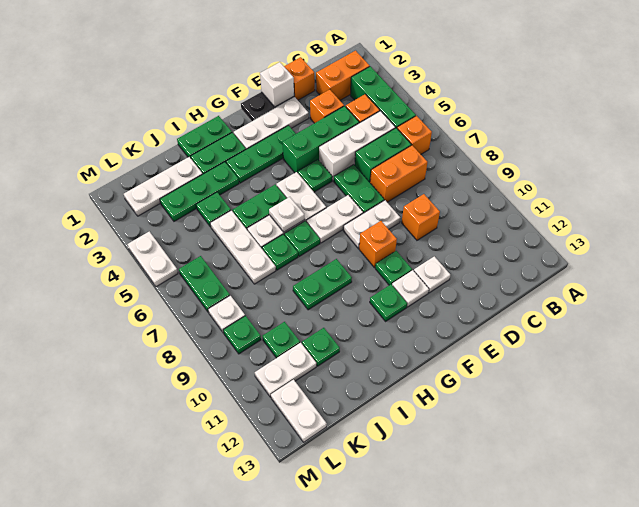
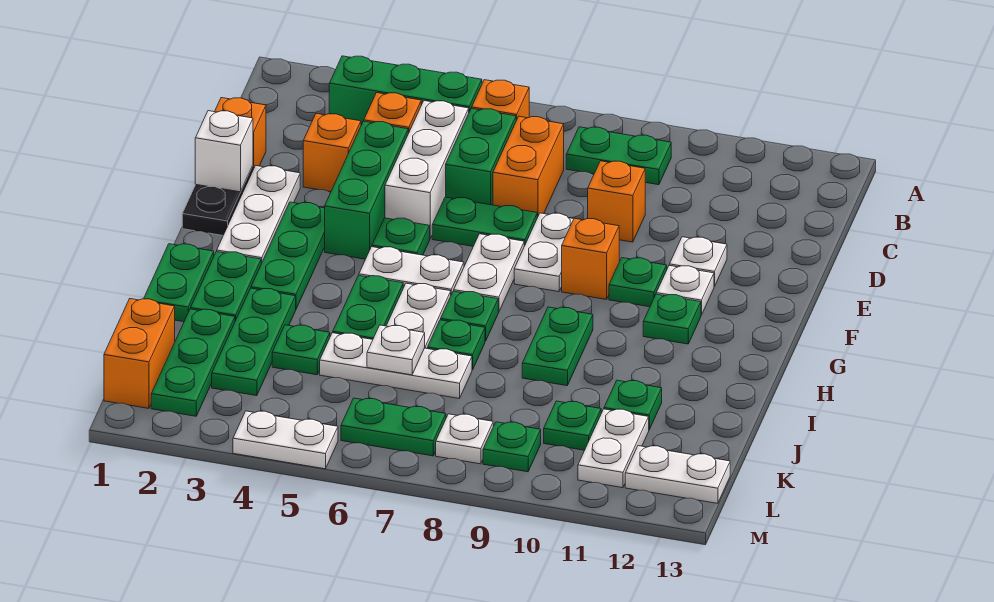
orange 1x2 brick [316,51,370,100] -> orange 1x2 brick moved to [104,299,175,408]
none -> green 1x2 plate [566,127,671,185]
white 1x1 plate [269,197,305,232] -> white 1x1 plate moved to [367,325,425,375]
white 1x3 plate [124,157,202,216] -> green 1x3 plate [151,309,235,416]

